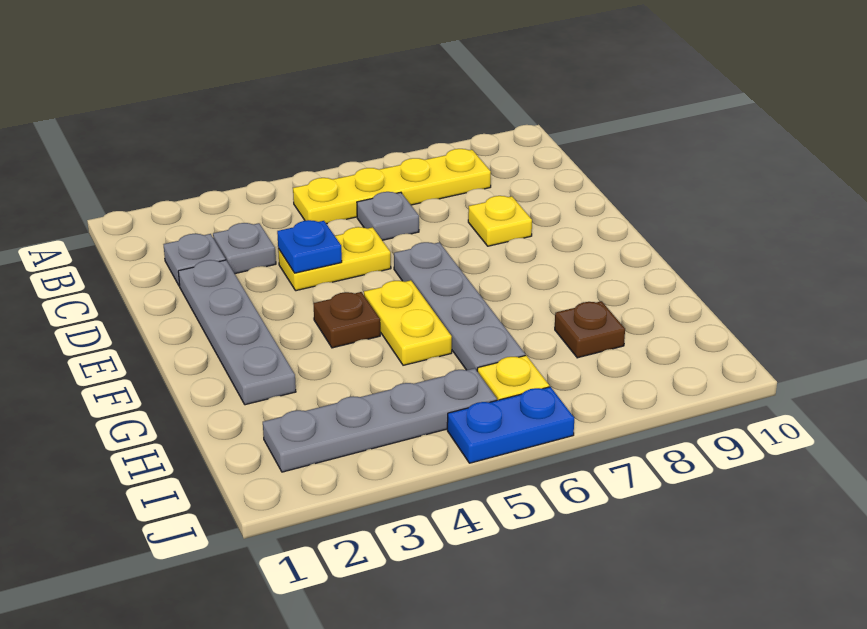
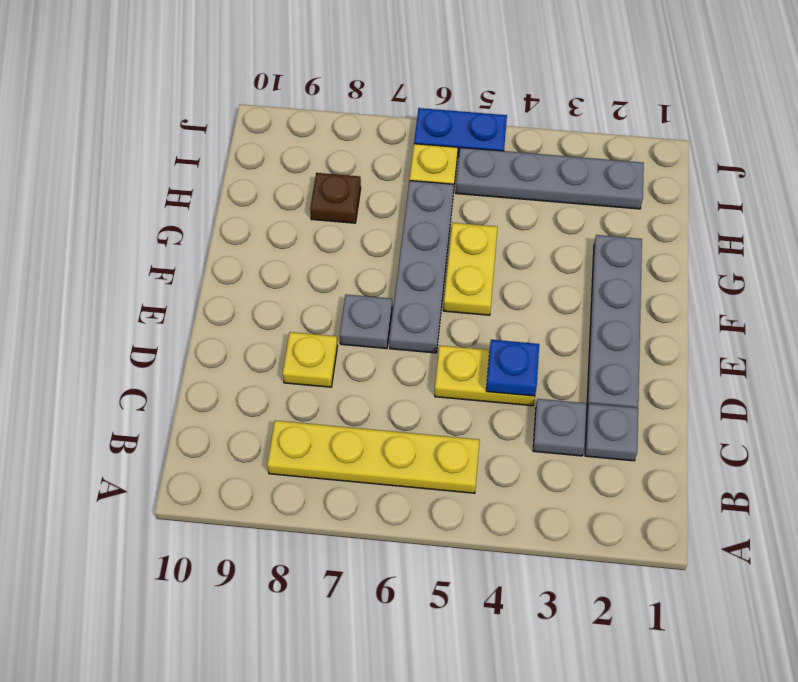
grey 1x1 plate [357,192,419,240] -> grey 1x1 plate moved to [340,295,392,349]
brown 1x1 plate [313,292,380,348] -> none

